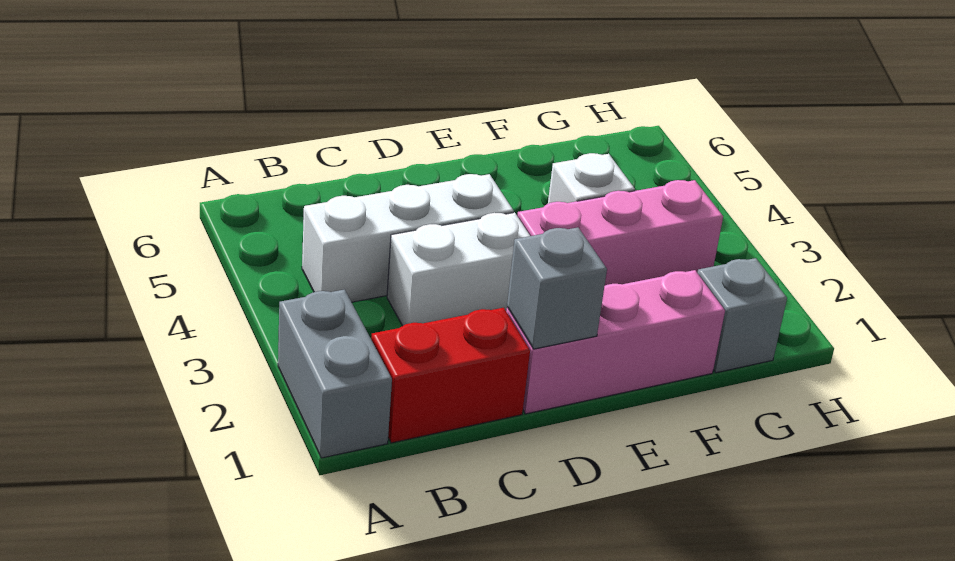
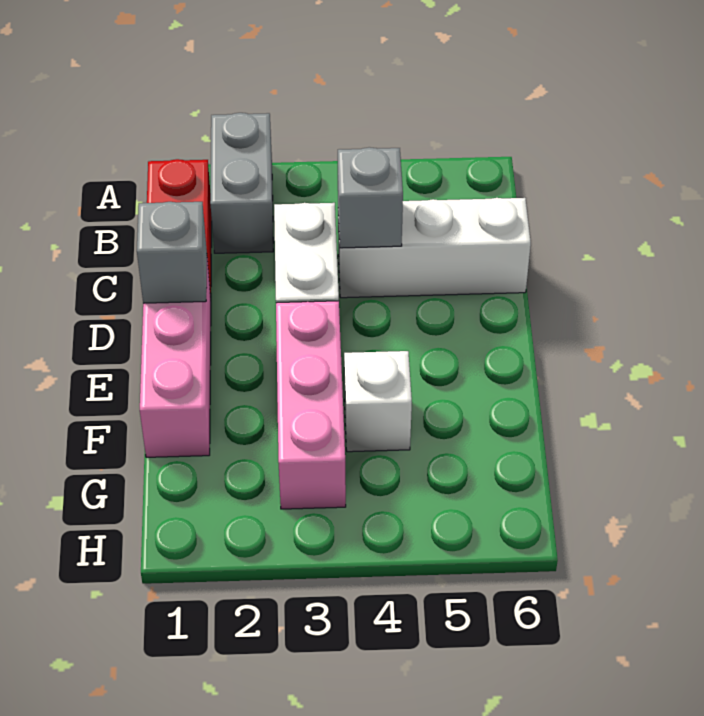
grey 1x2 brick [278,290,392,458] -> grey 1x2 brick turned to [210,113,273,253]
white 1x3 brick [302,174,514,302] -> white 1x3 brick turned to [338,198,531,298]
grey 1x1 brick [698,258,787,373] -> grey 1x1 brick moved to [338,147,403,248]

